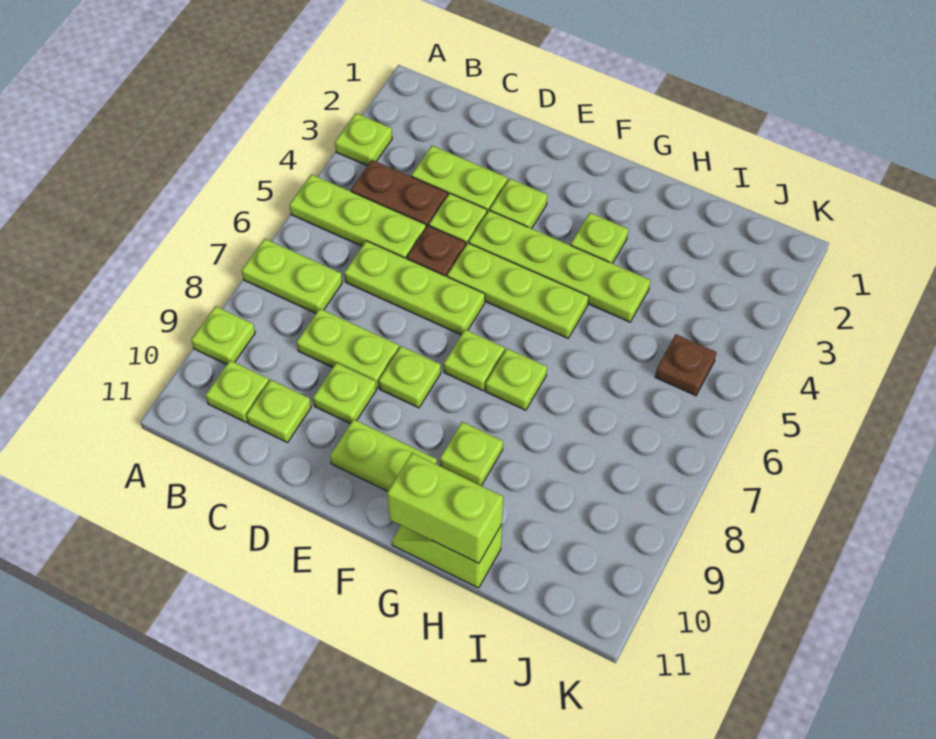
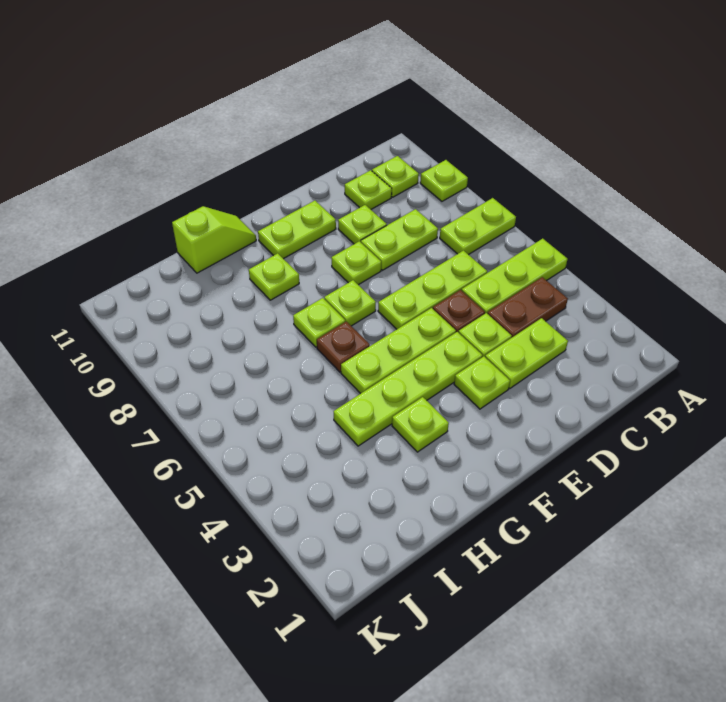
lime 1x1 plate [335,113,392,166] -> none
lime 1x2 brick [387,453,503,563] -> none
brown 1x1 plate [655,334,717,396] -> brown 1x1 plate moved to [317,321,370,372]

